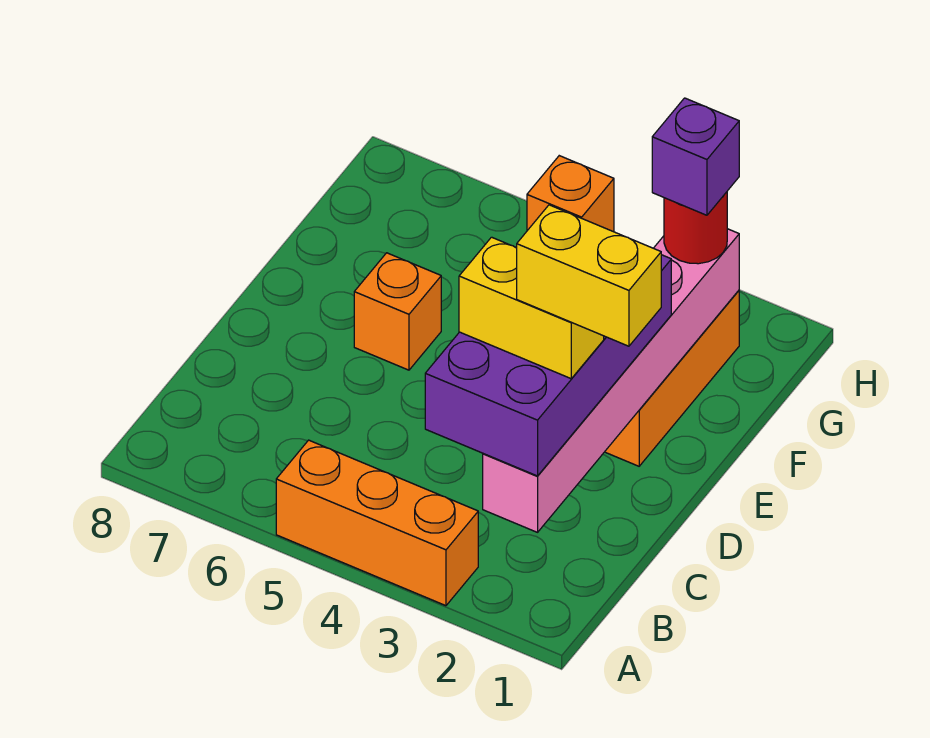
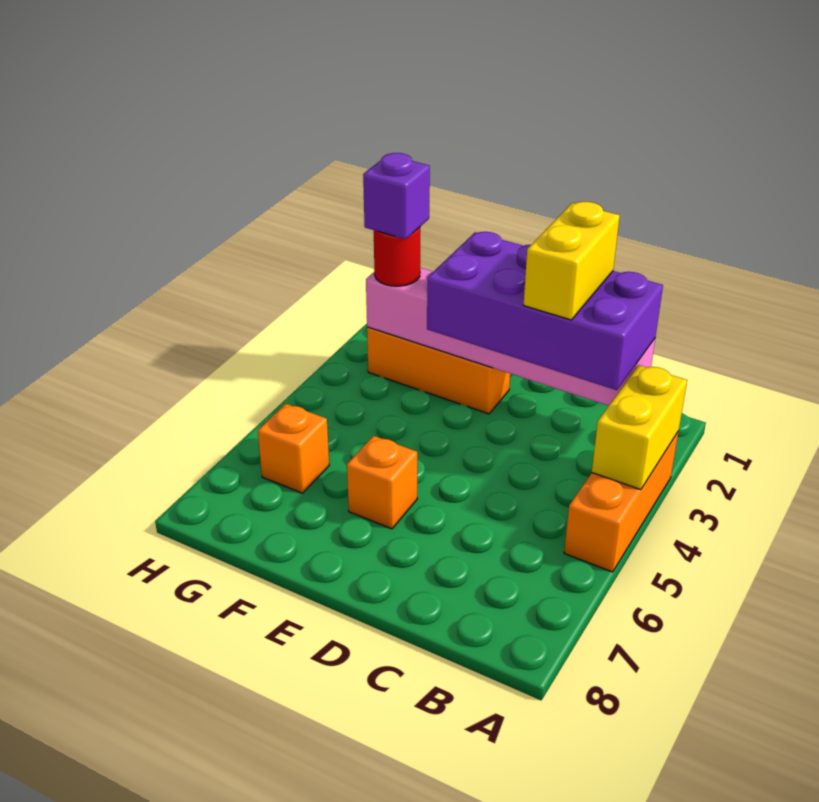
yellow 1x2 brick [517,205,661,346] -> yellow 1x2 brick moved to [592,365,687,490]
orange 1x1 brick [527,156,614,232] -> orange 1x1 brick moved to [258,404,329,493]

